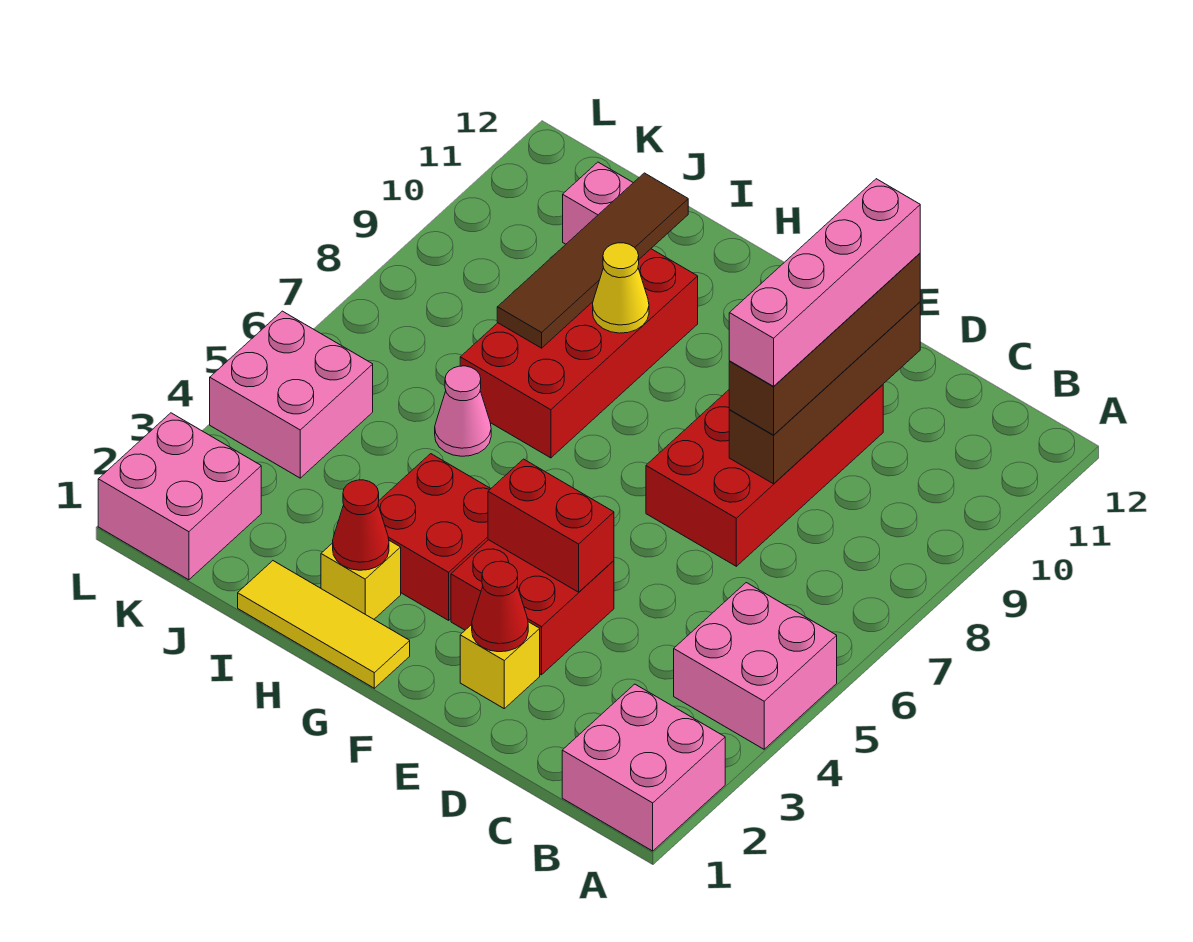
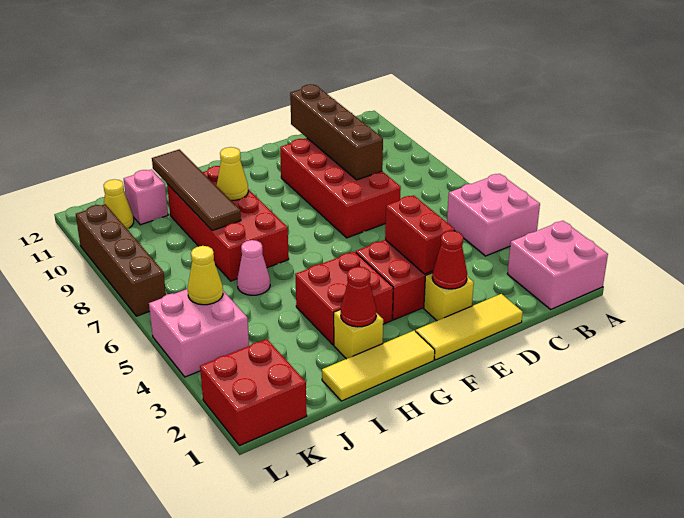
none -> yellow 1x3 tile [416,294,523,360]
brown 1x4 brick [729,253,920,435] -> brown 1x4 brick moved to [76,204,166,316]
pink 1x4 brick [729,179,920,386] -> none
red 1x2 brick [488,459,614,592] -> red 1x2 brick turned to [385,195,454,274]
pink 2x2 brick [98,413,261,580] -> red 2x2 brick [200,339,307,446]
none -> yellow 1x1 cone [188,246,223,305]
none -> yellow 1x1 cone [104,179,134,229]

